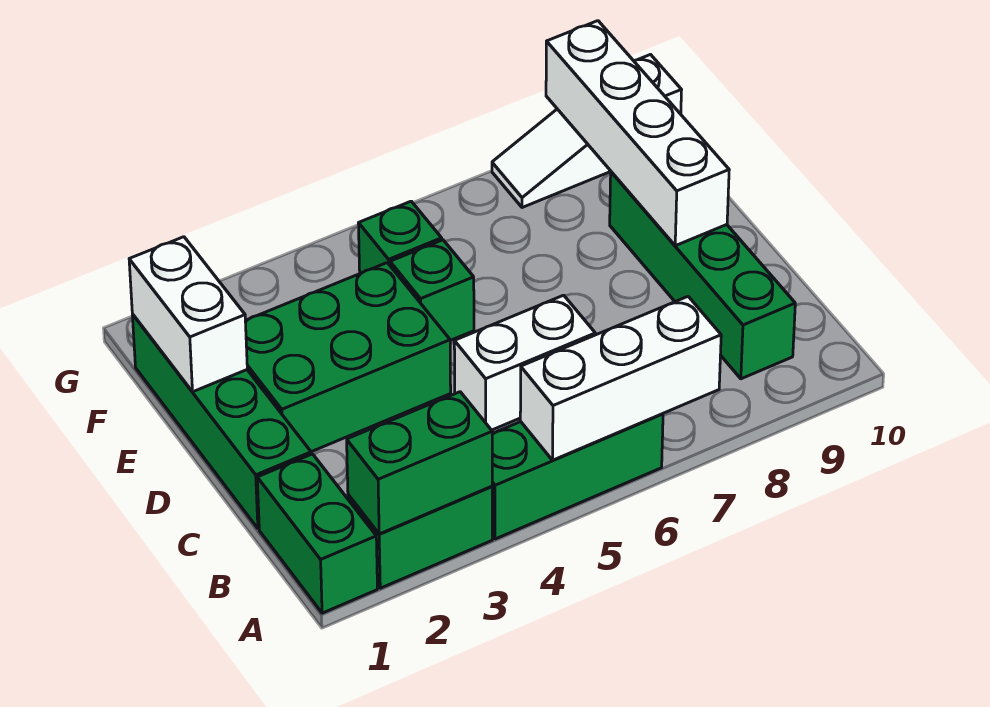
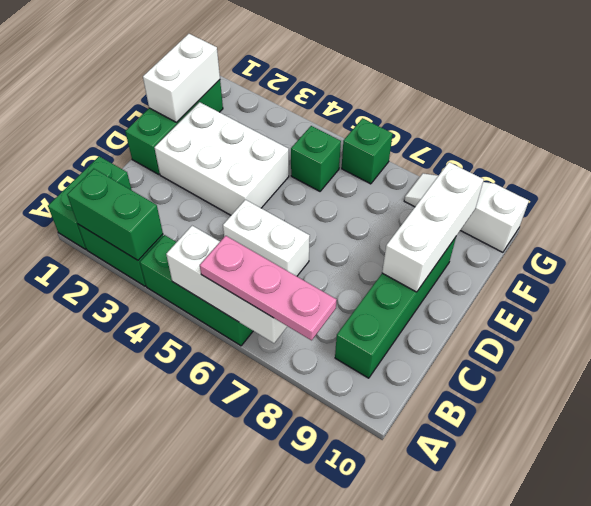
none -> pink 1x3 plate [200,236,337,340]
green 1x4 brick [132,314,311,529] -> green 1x3 brick [125,80,223,174]
green 2x3 brick [245,263,451,452] -> white 2x3 brick [154,102,289,215]
white 1x4 brick [546,21,729,246] -> white 1x3 brick [382,162,484,292]
green 1x1 brick [390,240,474,340] -> green 1x1 brick moved to [342,118,393,184]

